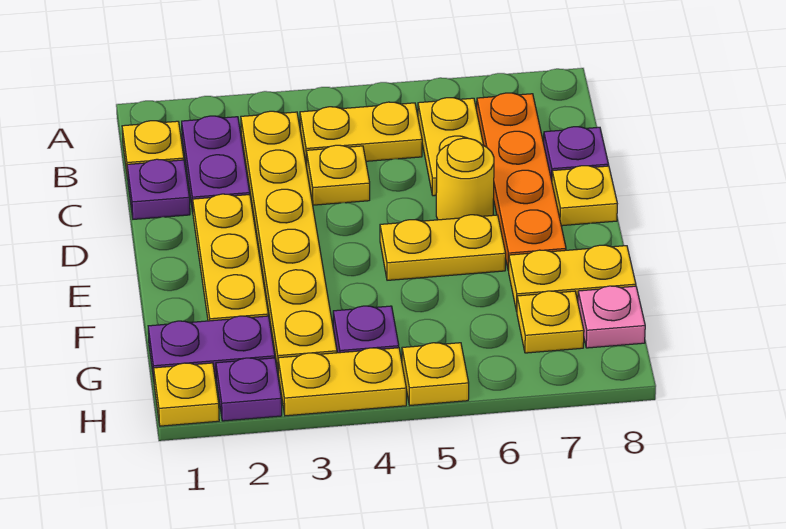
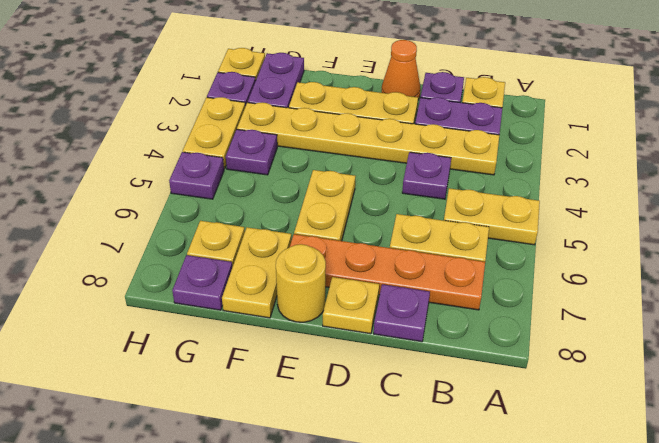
yellow 1x2 plate [300,102,422,166] -> yellow 1x2 plate turned to [444,188,540,245]
yellow 1x1 plate [306,145,370,205] -> purple 1x1 plate [402,152,451,199]
none -> orange 1x1 cone [382,40,420,100]
yellow 1x1 round brick [436,138,494,220] -> yellow 1x1 round brick moved to [276,244,326,322]
pink 1x1 plate [578,286,645,348] -> purple 1x1 plate [172,255,232,310]
yellow 1x1 plate [402,343,469,405] -> purple 1x1 plate [169,152,224,199]

